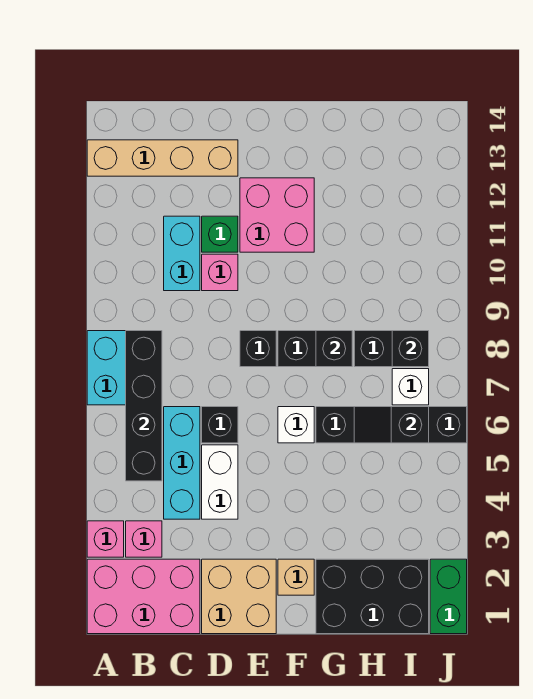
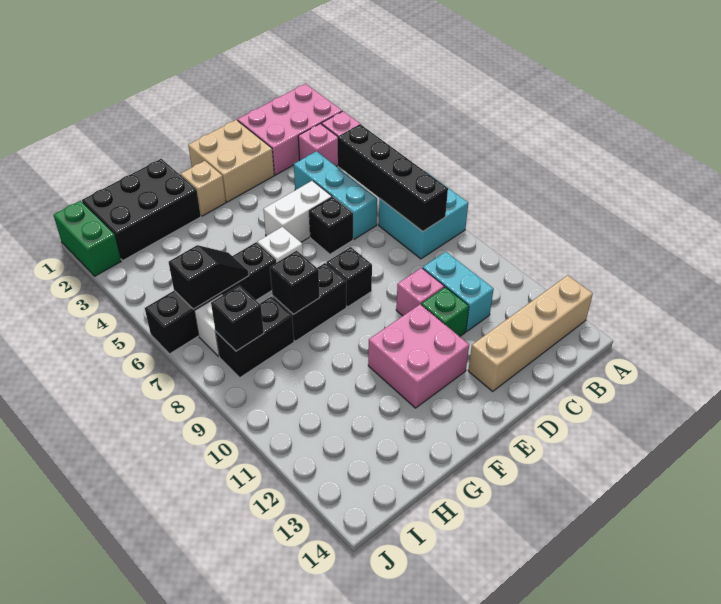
white 1x2 brick [202,445,238,519] -> white 1x2 brick turned to [263,181,332,242]

